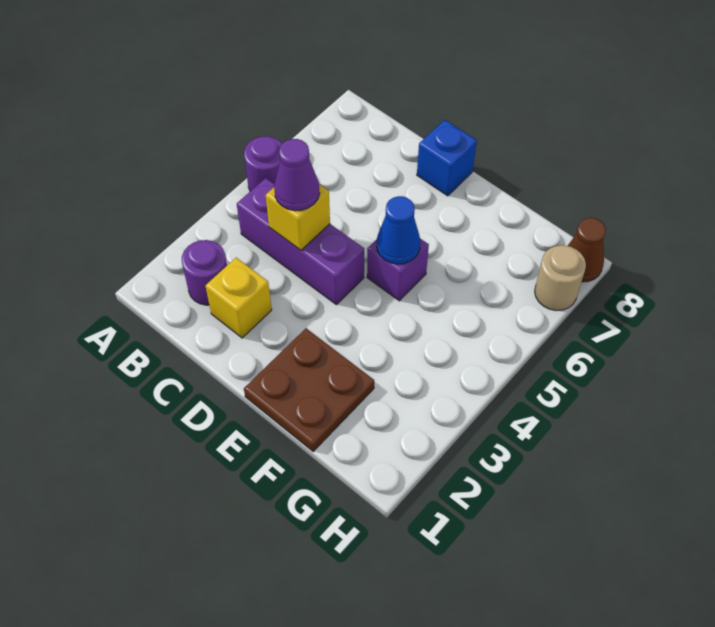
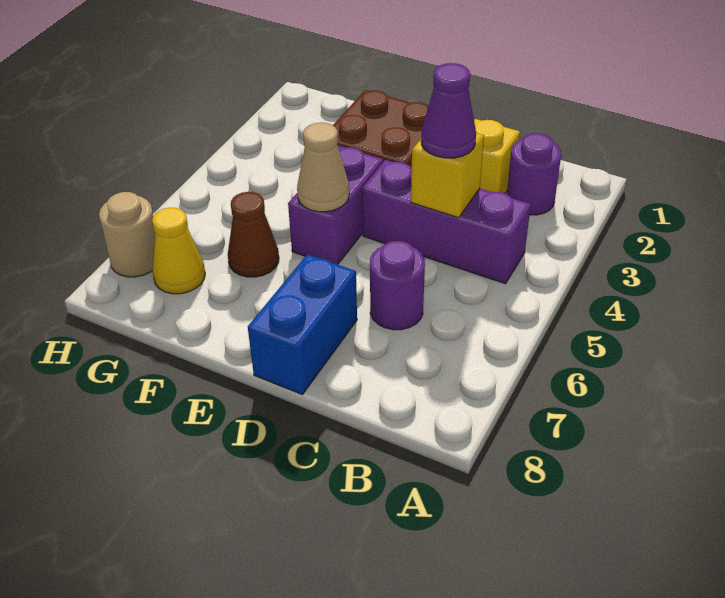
purple 1x1 round brick [244,136,282,191] -> purple 1x1 round brick moved to [370,241,425,330]
blue 1x1 brick [417,120,477,196] -> blue 1x2 brick [248,254,357,395]
purple 1x1 brick [367,239,429,301] -> purple 1x2 brick [288,146,383,265]
blue 1x1 cone [377,196,420,264] -> tan 1x1 cone [297,123,349,212]
none -> yellow 1x1 cone [152,208,205,294]
brown 1x1 cone [568,218,606,282] -> brown 1x1 cone moved to [228,192,279,277]

